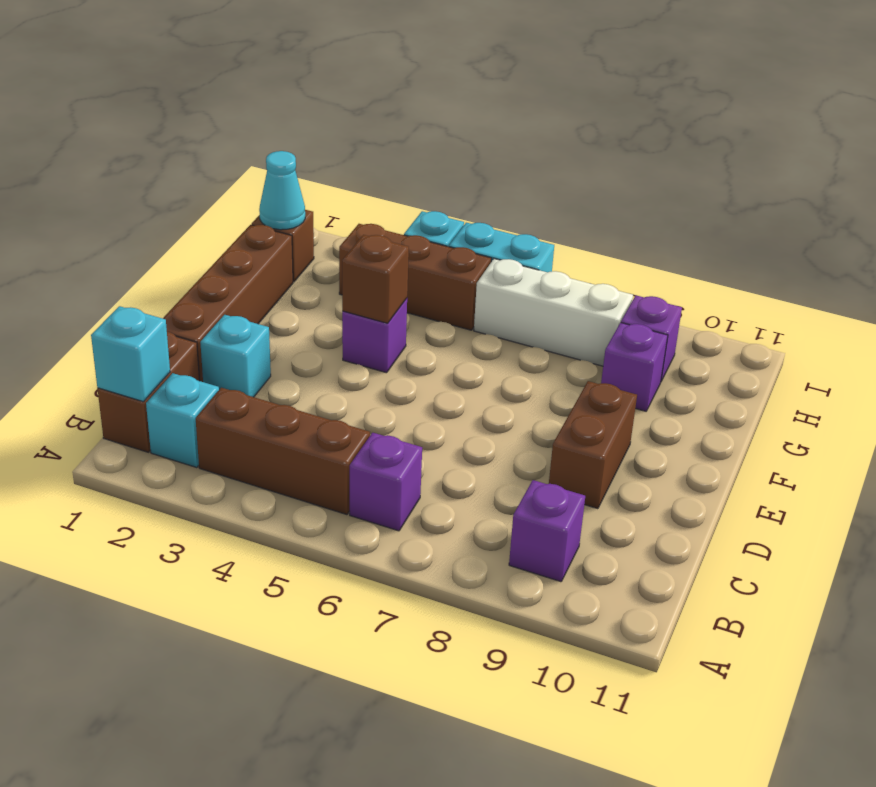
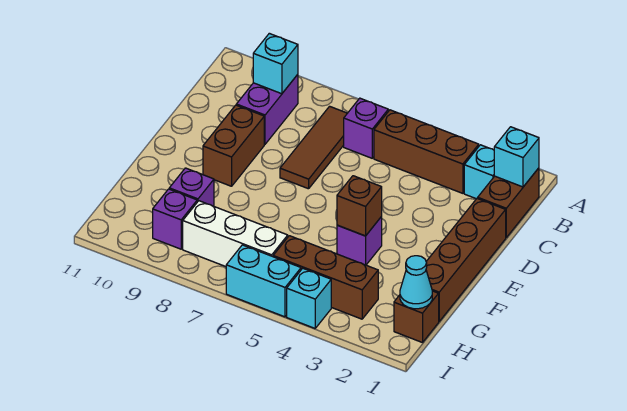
none -> brown 1x3 tile [280,106,347,189]
purple 1x1 brick [509,480,585,582] -> purple 1x2 brick [236,74,298,144]
cyan 1x1 brick [200,315,271,397] -> cyan 1x1 brick moved to [253,33,298,94]

